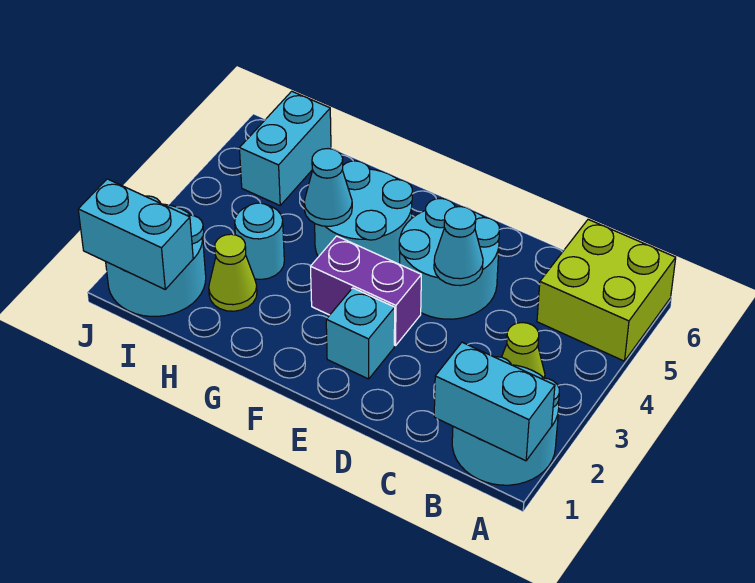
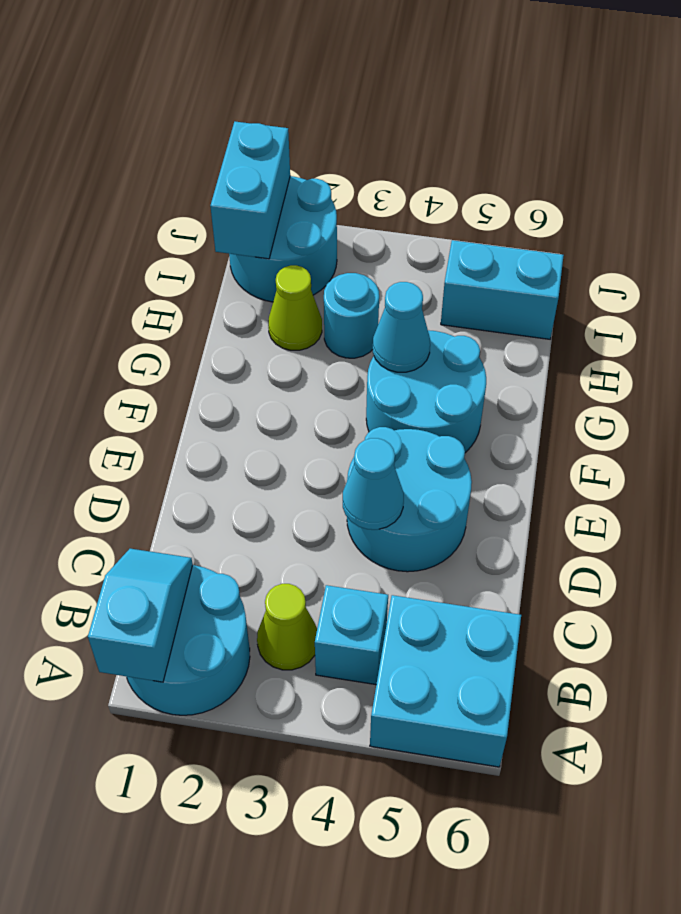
cyan 1x2 brick [434,342,555,461] -> cyan 1x2 slope [88,549,193,682]
lime 2x2 brick [537,220,676,361] -> cyan 2x2 brick [370,595,521,767]
cyan 1x1 brick [326,288,395,379] -> cyan 1x1 brick moved to [315,585,388,685]
purple 1x2 brick [311,236,421,346] -> none

